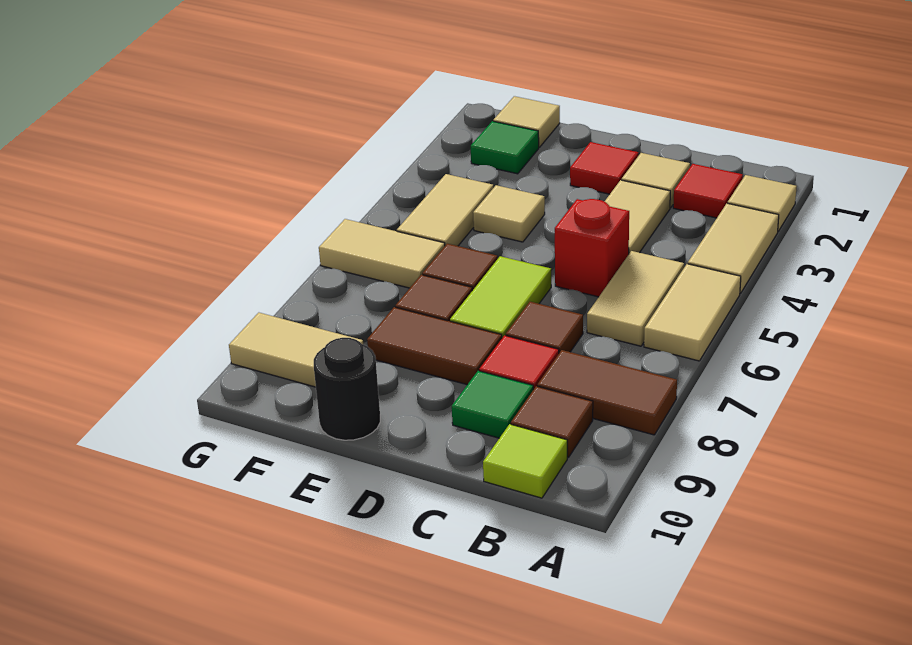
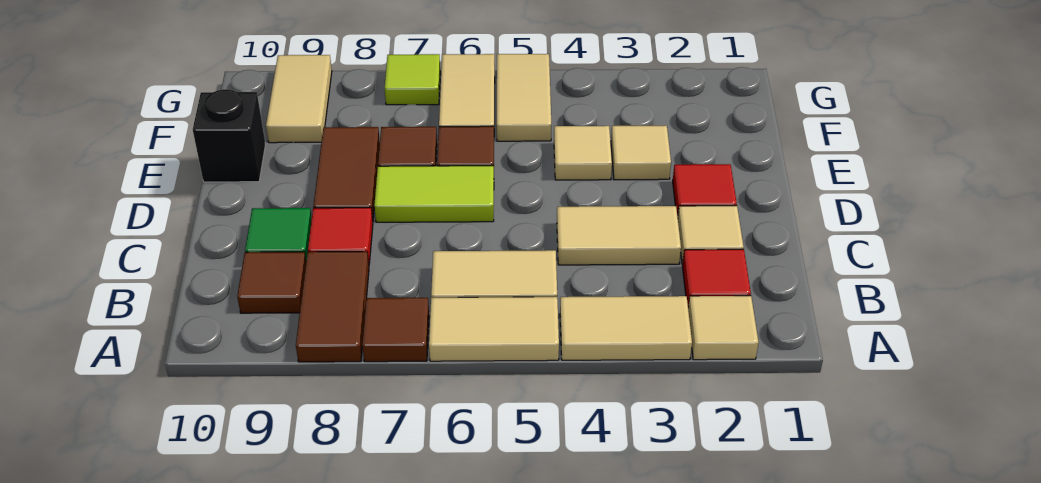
lime 1x1 tile [483,424,567,498] -> lime 1x1 tile moved to [385,54,440,105]
red 1x1 brick [555,199,629,297] -> none
brown 1x1 tile [506,302,583,353] -> brown 1x1 tile moved to [362,298,429,362]
black 1x1 round brick [314,338,380,440] -> black 1x1 brick [193,89,265,182]
tan 1x1 tile [493,96,560,147] -> tan 1x1 tile moved to [611,126,671,180]
green 1x1 tile [471,121,539,174] -> none
tan 1x2 tile [397,174,493,246] -> tan 1x2 tile turned to [497,54,551,141]

